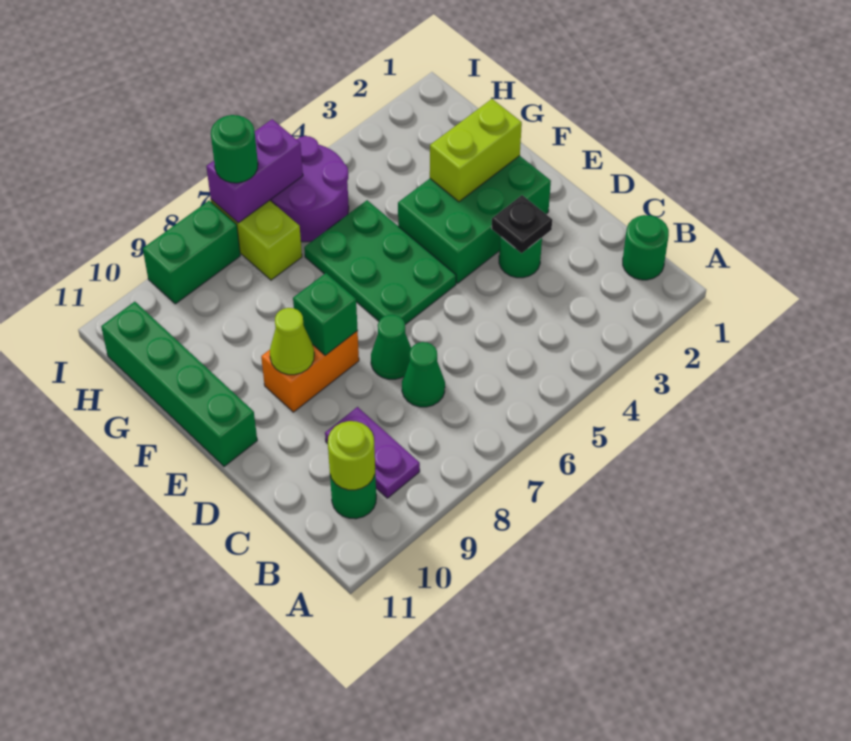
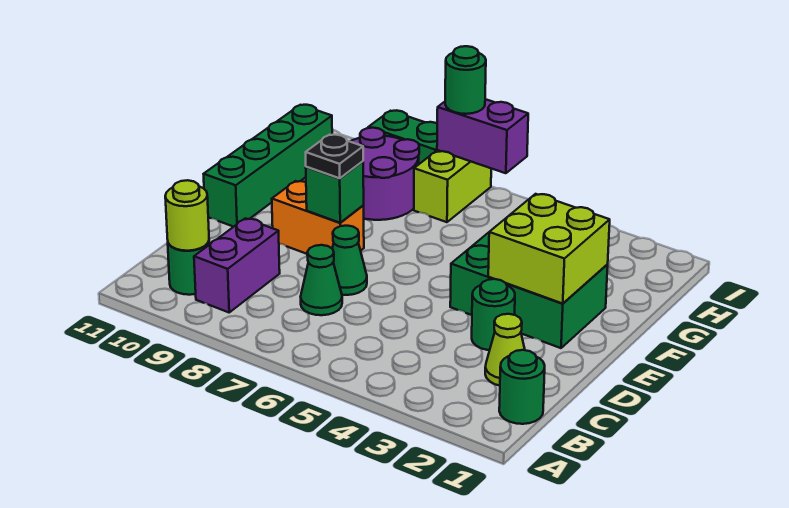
purple 1x2 plate [325,407,420,498] -> purple 1x2 brick [194,218,280,312]
black 1x1 plate [492,195,552,253] -> black 1x1 plate moved to [306,135,363,178]
green 2x3 plate [304,200,456,324] -> none
lime 1x1 cone [270,308,314,375] -> lime 1x1 cone moved to [485,314,525,386]
lime 1x2 brick [430,99,522,202] -> lime 2x2 brick [488,194,610,304]
purple 2x2 round brick [270,136,349,242] -> purple 2x2 round brick moved to [350,128,419,220]

